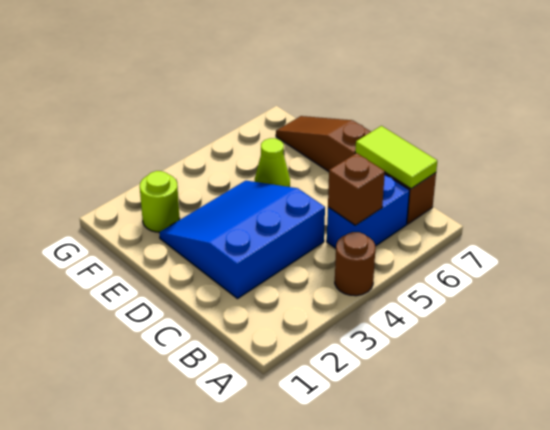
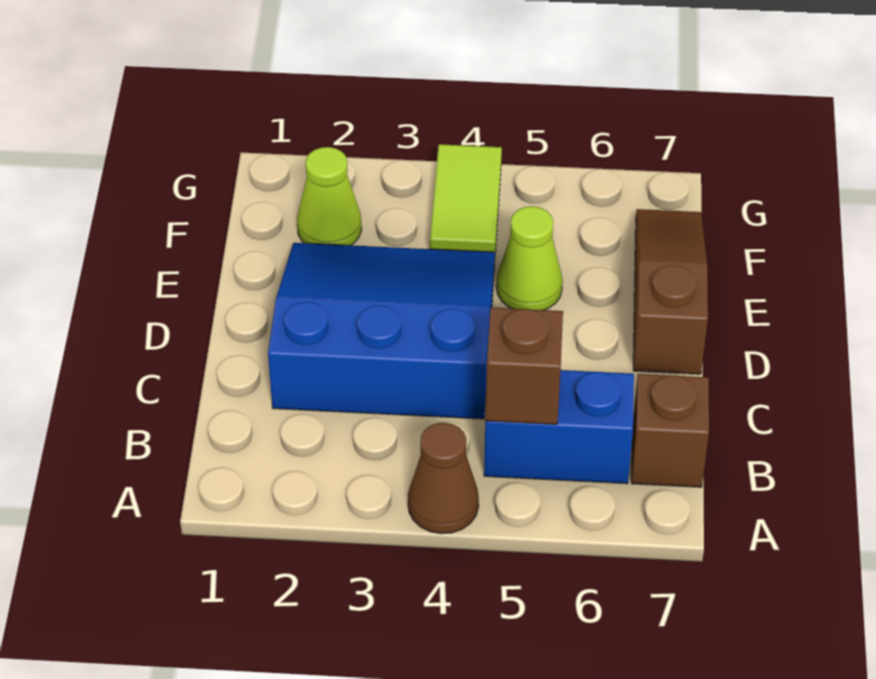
brown 1x1 round brick [335,232,375,296] -> brown 1x1 cone [408,423,479,534]
lime 1x2 tile [355,126,437,189] -> lime 1x2 tile moved to [430,144,502,252]
lime 1x1 round brick [140,171,180,232] -> lime 1x1 cone [297,147,362,245]

